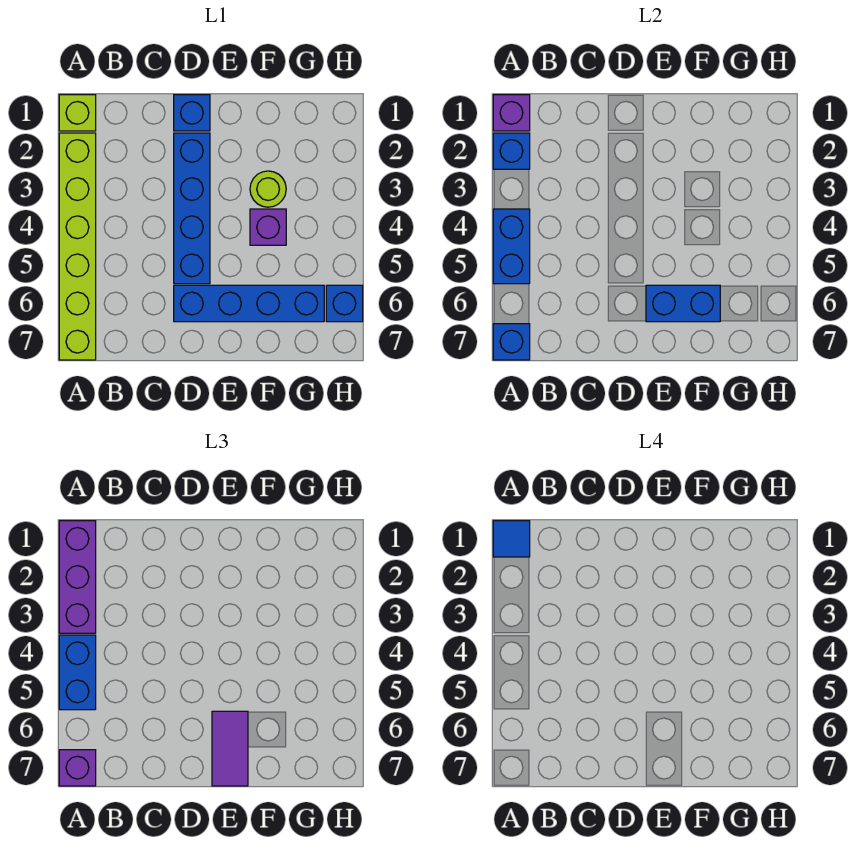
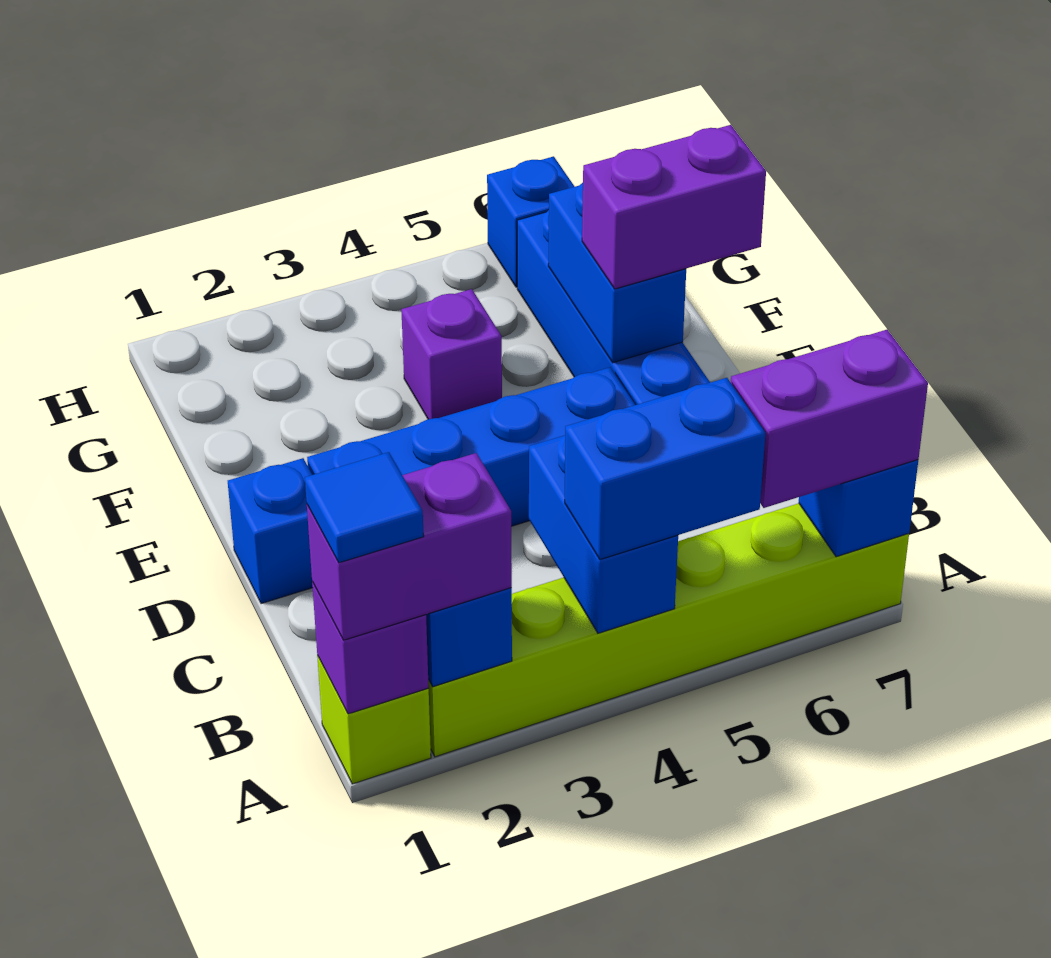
purple 1x3 brick [59,521,96,633] -> purple 1x2 brick [307,453,512,640]
blue 1x2 brick [493,209,530,284] -> blue 1x2 brick turned to [529,435,678,633]
purple 1x1 brick [59,750,96,786] -> purple 1x2 brick [731,330,928,508]
purple 1x2 tile [212,711,248,786] -> purple 1x2 brick [582,125,766,289]
lime 1x1 round brick [250,171,286,207] -> none

